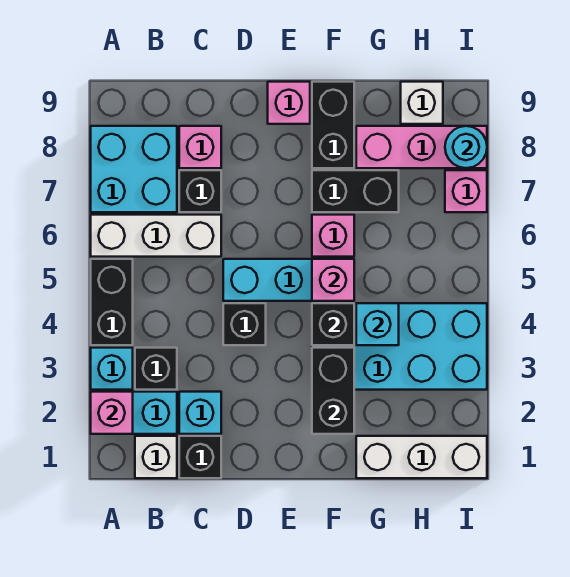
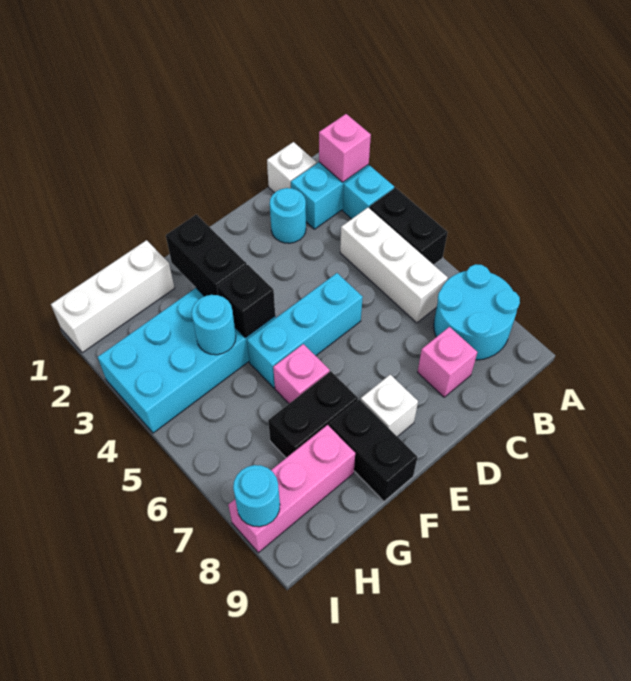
white 1x3 brick [91,215,221,257] -> white 1x3 brick turned to [340,208,448,323]
cyan 2x2 brick [91,126,177,212] -> cyan 2x2 round brick [434,264,520,360]
black 1x1 brick [135,348,177,390] -> none
black 1x1 brick [179,436,221,478] -> none
cyan 1x1 brick [179,392,221,434] -> cyan 1x1 round brick [270,188,306,243]
black 1x1 brick [179,170,221,212] -> none
black 1x1 brick [223,303,266,345] -> none
pink 1x1 brick [268,82,310,124] -> none
pink 1x1 brick [312,259,354,301] -> none
cyan 1x1 brick [356,303,399,345] -> cyan 1x1 round brick [192,295,236,355]
white 1x1 brick [401,82,443,124] -> white 1x1 brick moved to [361,375,418,437]
pink 1x1 brick [445,170,487,212] -> none

